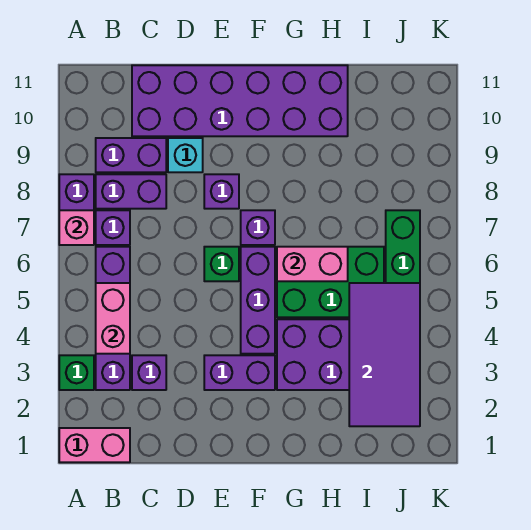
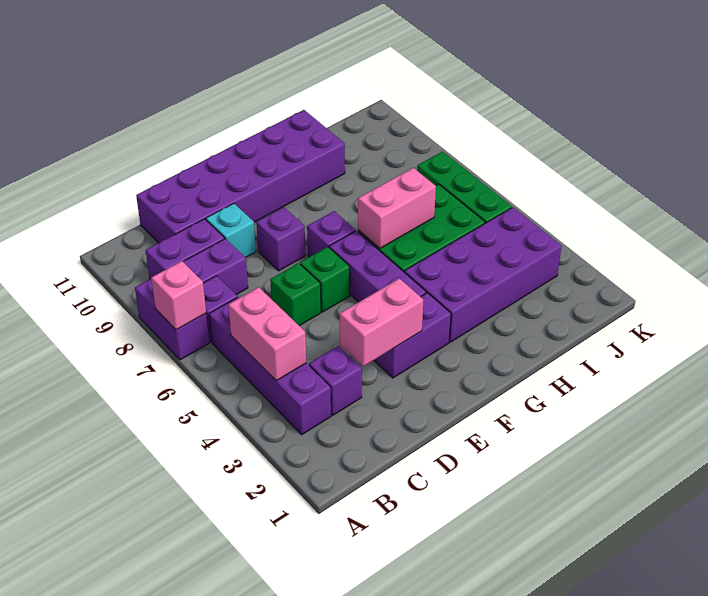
pink 1x2 brick [59,428,130,462] -> pink 1x2 brick moved to [340,278,423,366]
green 1x1 brick [59,355,94,390] -> green 1x1 brick moved to [270,263,321,326]
purple 2x4 tile [349,283,420,426] -> none

